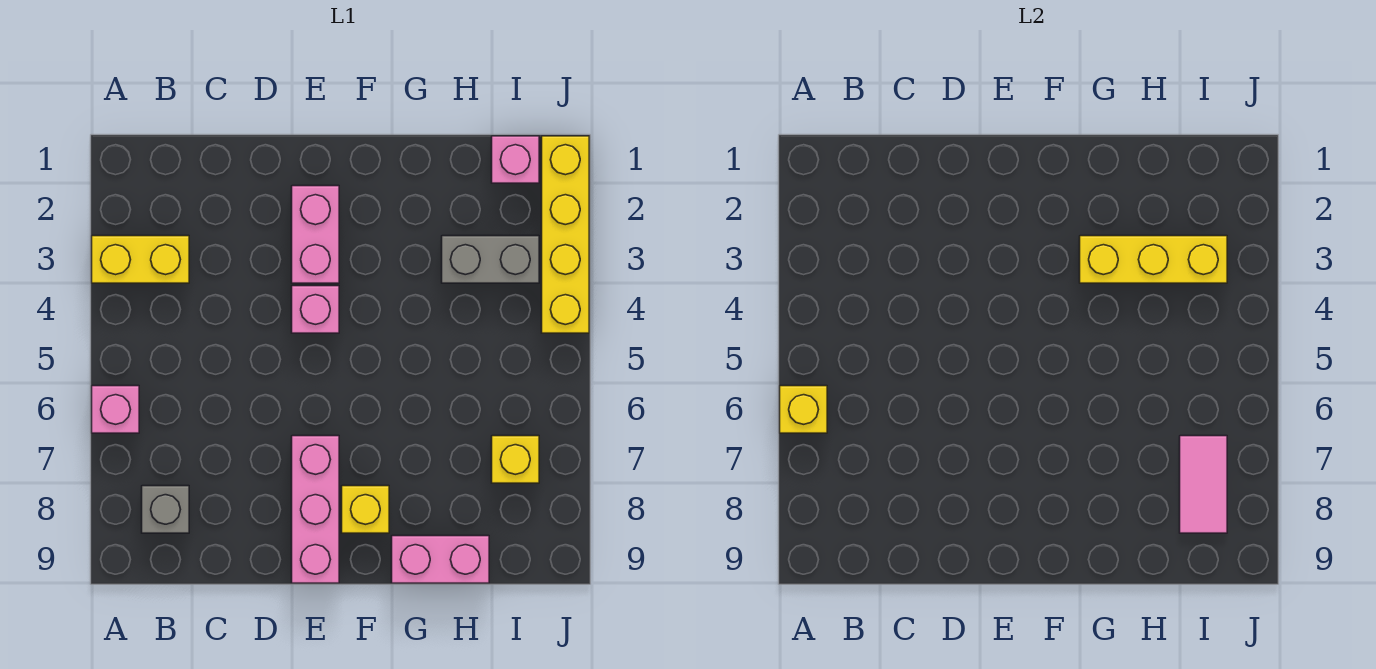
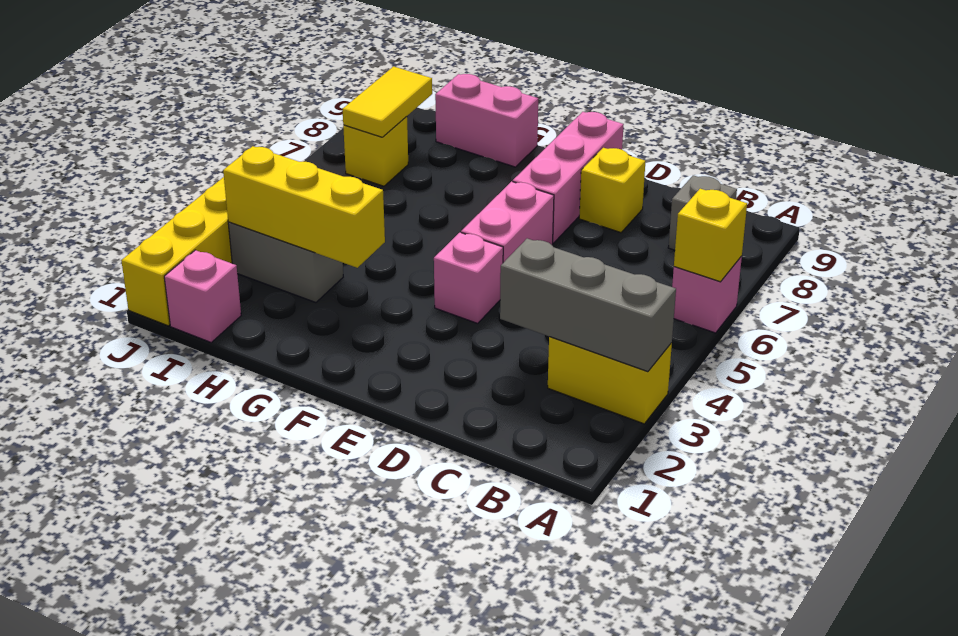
none -> grey 1x3 brick [500,238,676,372]
pink 1x2 brick [292,186,339,283] -> pink 1x2 brick moved to [461,181,554,263]
yellow 1x1 brick [342,486,389,533] -> yellow 1x1 brick moved to [579,148,645,233]
pink 1x2 tile [1180,436,1227,533] -> yellow 1x2 tile [343,66,432,137]

